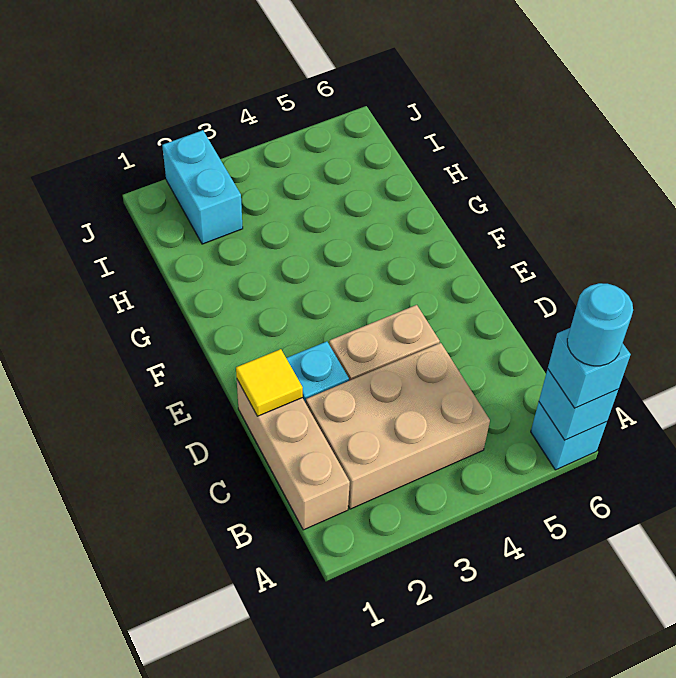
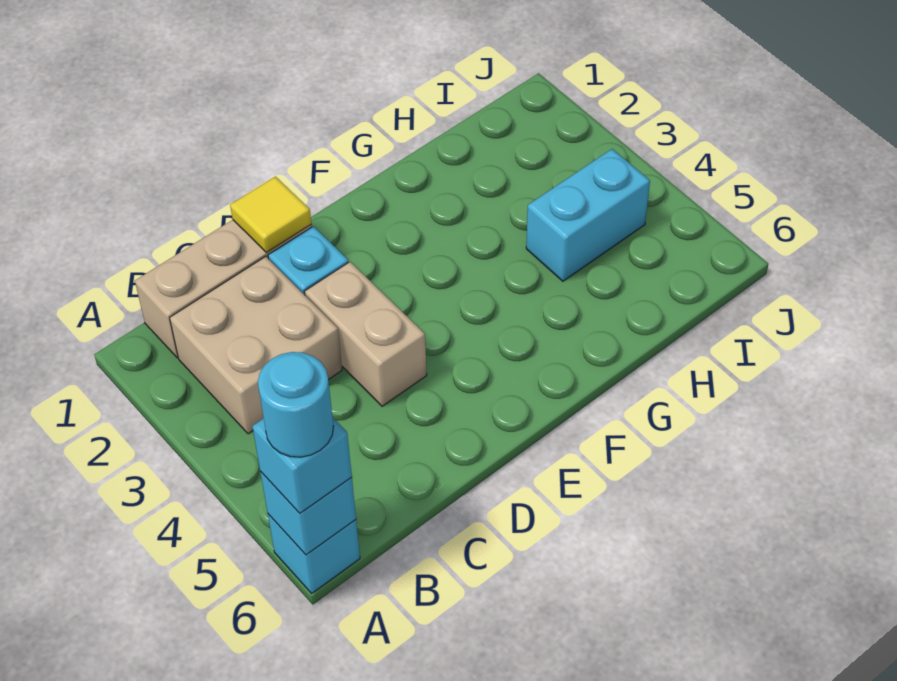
tan 2x3 brick [306,343,490,509] -> tan 2x2 brick [170,257,342,434]
cyan 1x2 brick [162,130,243,244] -> cyan 1x2 brick moved to [526,149,650,281]

